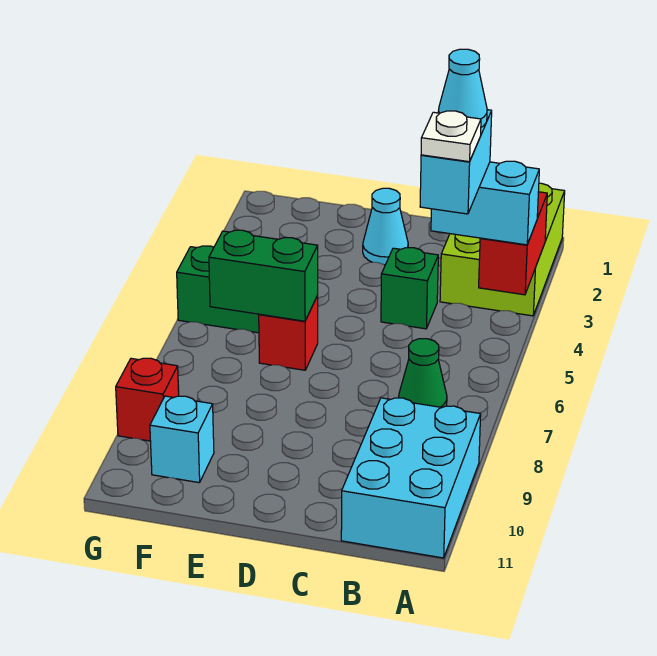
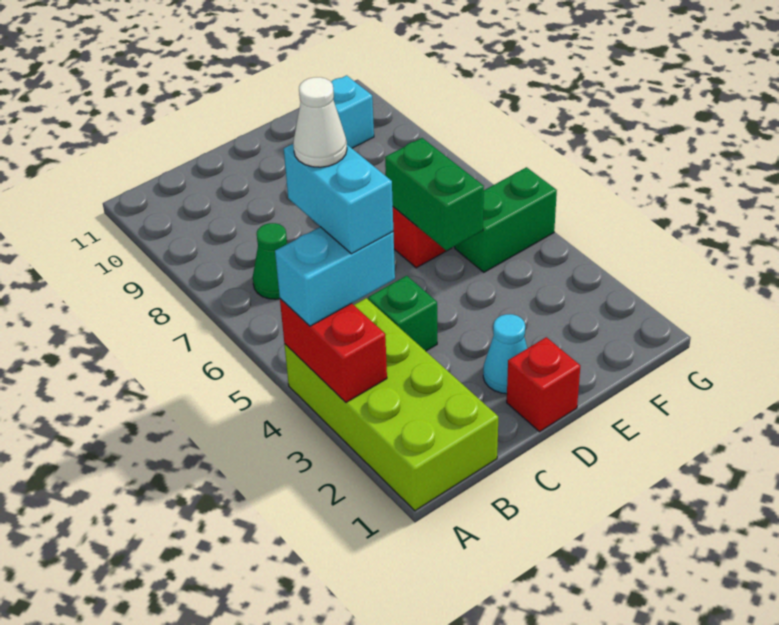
lime 2x3 brick [440,183,565,316] -> lime 2x4 brick [284,298,498,511]
cyan 2x3 brick [341,398,481,558] -> none
cyan 1x1 cone [438,49,487,127] -> none
white 1x1 plate [421,111,481,162] -> white 1x1 cone [293,77,347,167]
green 1x2 brick [209,230,318,321] -> green 1x2 brick turned to [385,138,484,251]
red 1x1 brick [116,358,179,441] -> red 1x1 brick moved to [507,337,580,432]

